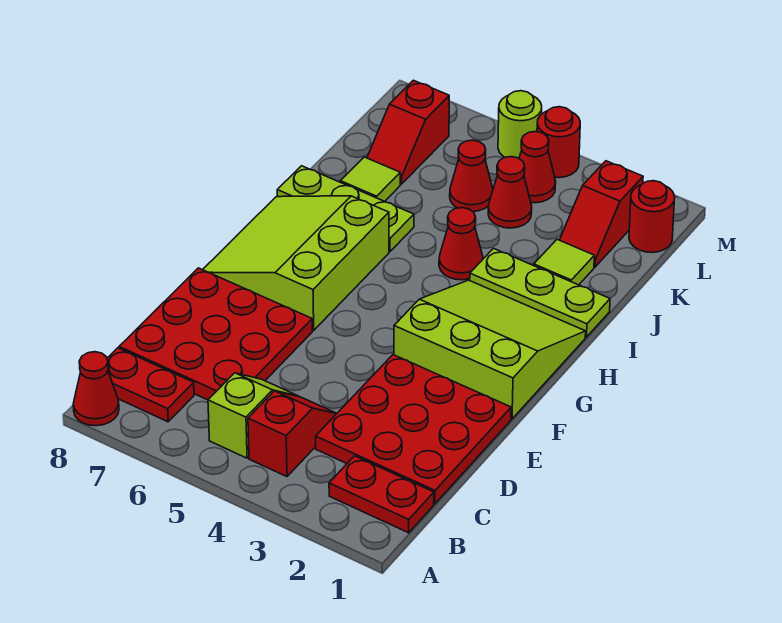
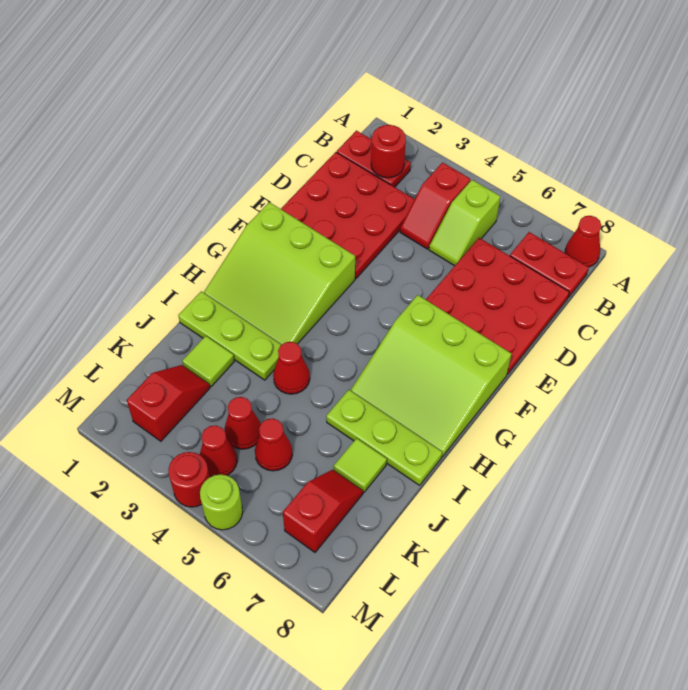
lime 3x3 slope [203,196,389,330] -> lime 3x3 slope turned to [351,295,511,457]
red 1x1 round brick [629,181,675,253] -> red 1x1 round brick moved to [371,125,406,178]

